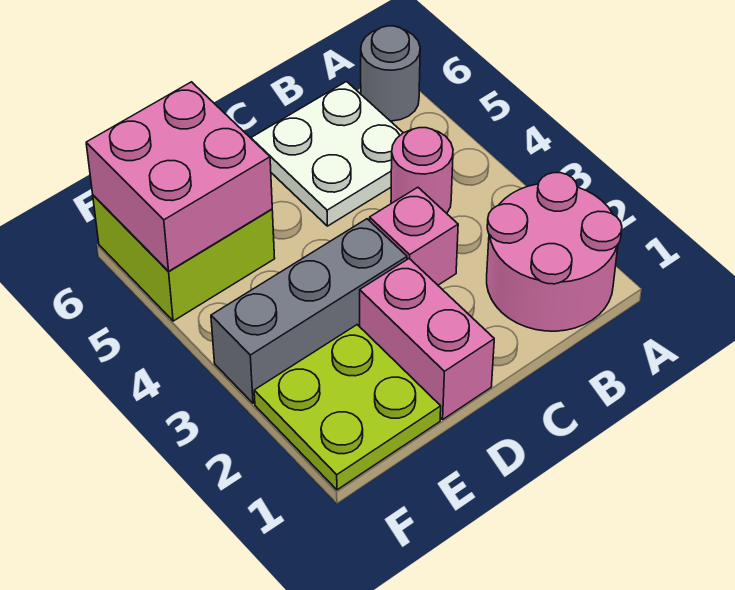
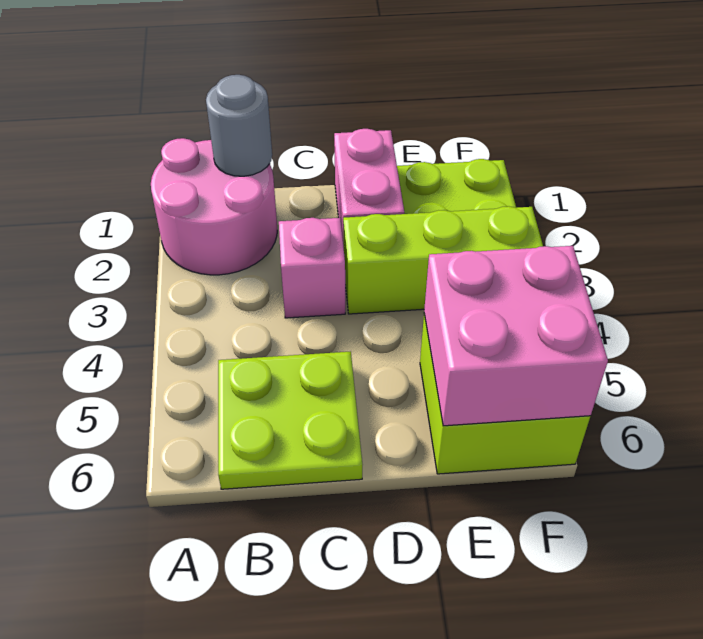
grey 1x1 round brick [361,26,420,121] -> grey 1x1 round brick moved to [206,75,272,176]
pink 1x1 round brick [391,128,453,213] -> none
white 2x2 plate [251,82,403,226] -> lime 2x2 plate [218,352,362,489]
grey 1x3 brick [211,219,407,403] -> lime 1x3 brick [343,206,543,314]

